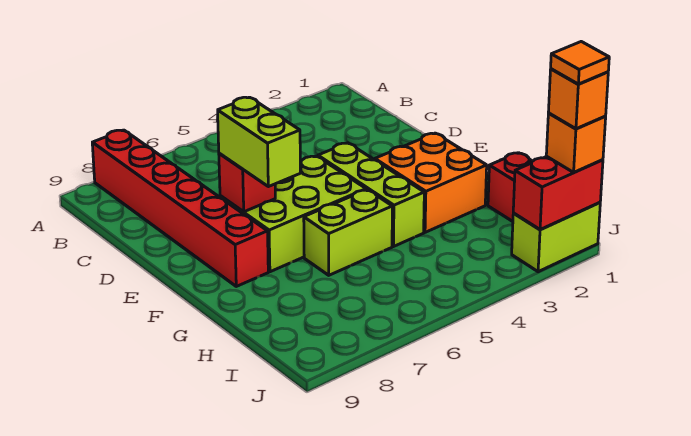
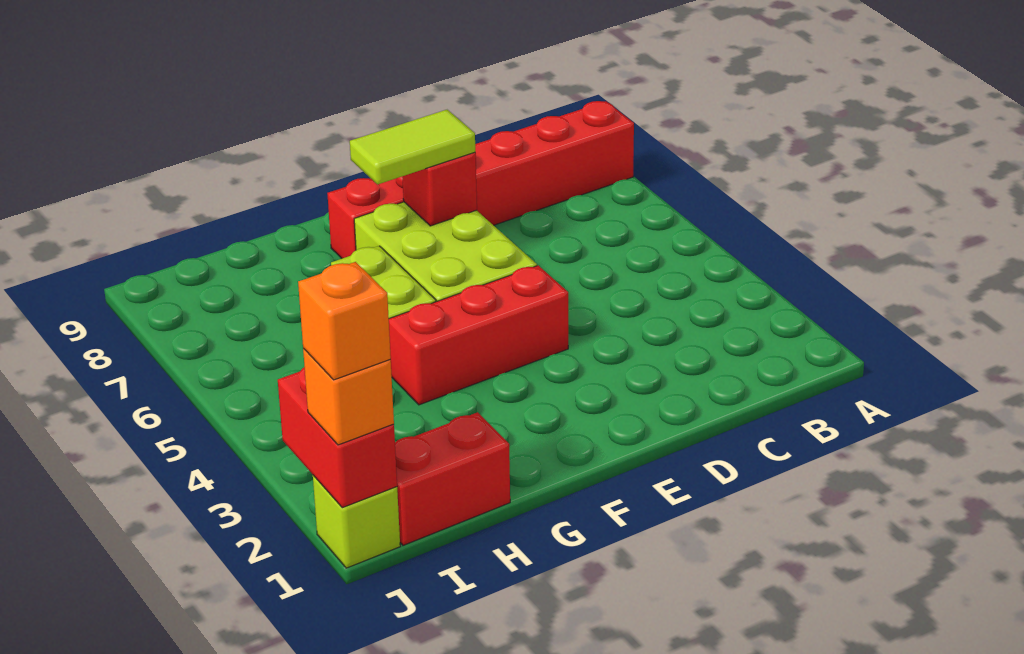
lime 1x3 brick [318,143,424,246] -> red 1x3 brick [389,265,568,405]
lime 1x2 brick [218,97,300,187] -> lime 1x2 tile [350,110,475,184]
orange 2x2 brick [375,133,487,232] -> none
lime 1x2 brick [512,202,600,272] -> lime 1x1 brick [313,475,400,568]
orange 1x1 tile [551,42,609,84] -> none

